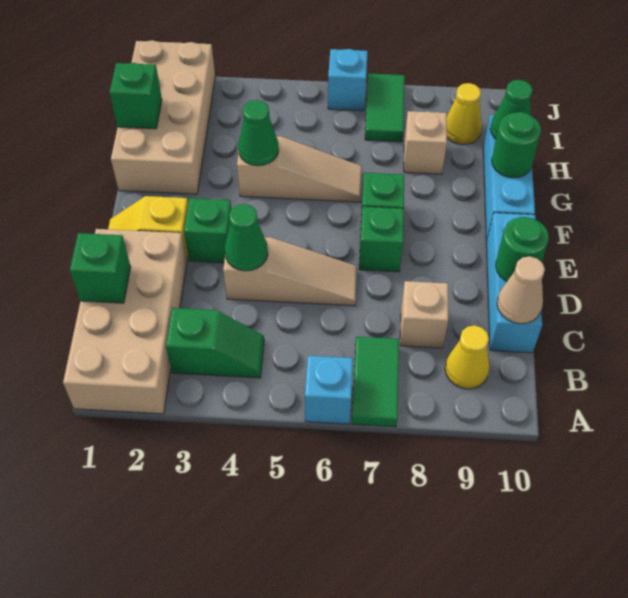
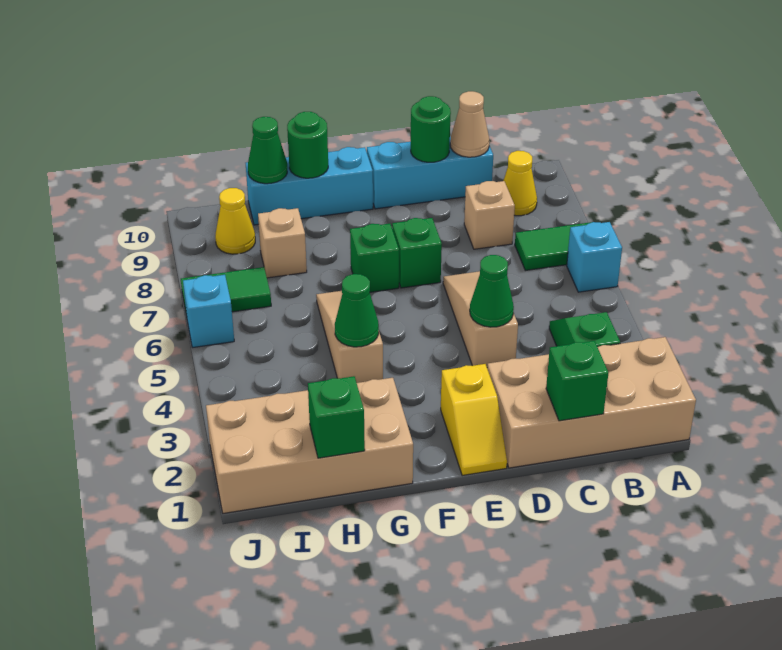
green 1x1 brick [184,198,231,263] -> none

